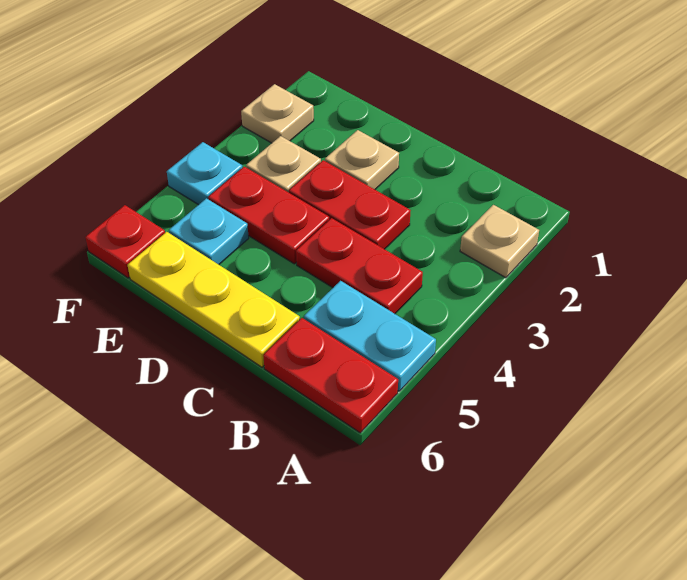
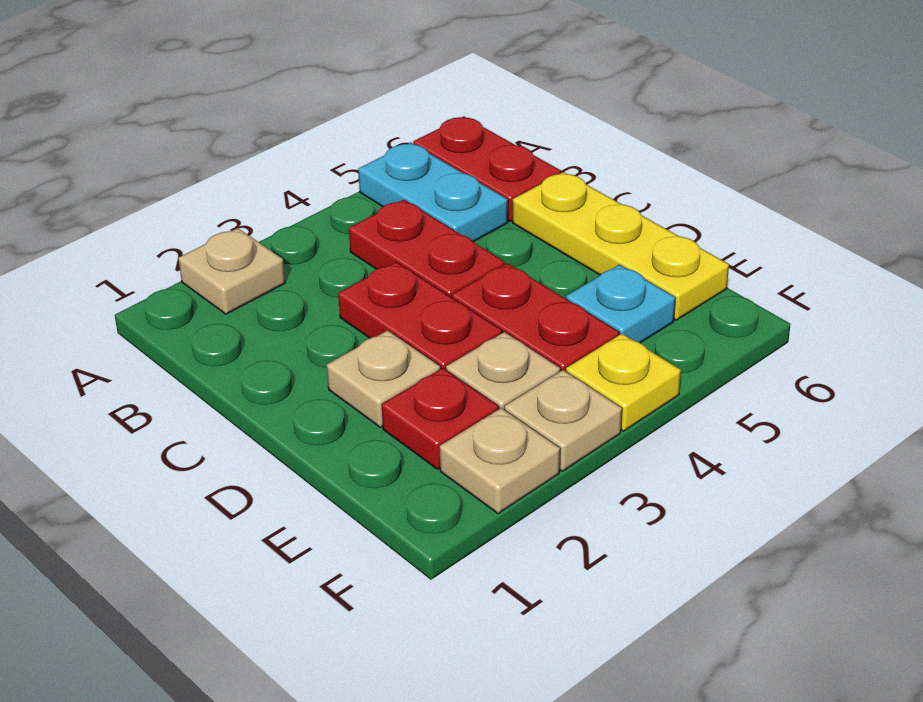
none -> tan 1x1 plate [504,370,622,471]
cyan 1x1 plate [167,142,242,205] -> yellow 1x1 plate [566,334,681,431]
red 1x1 plate [85,205,165,278] -> red 1x1 plate moved to [381,368,498,469]

